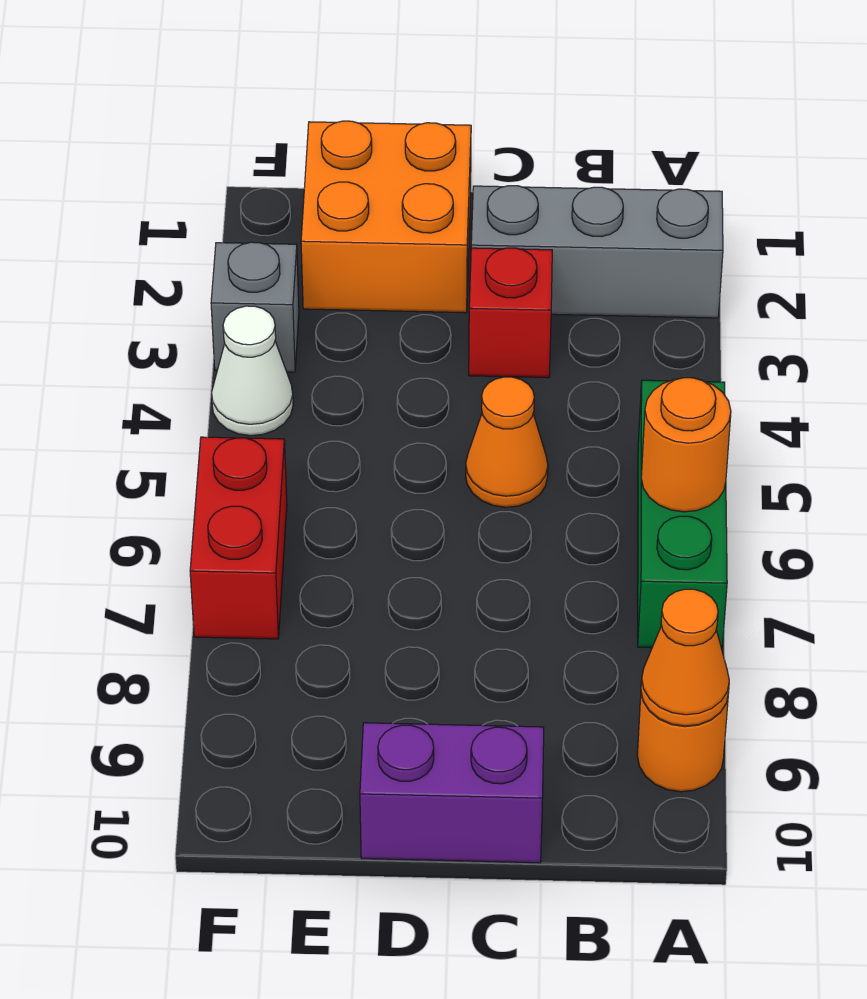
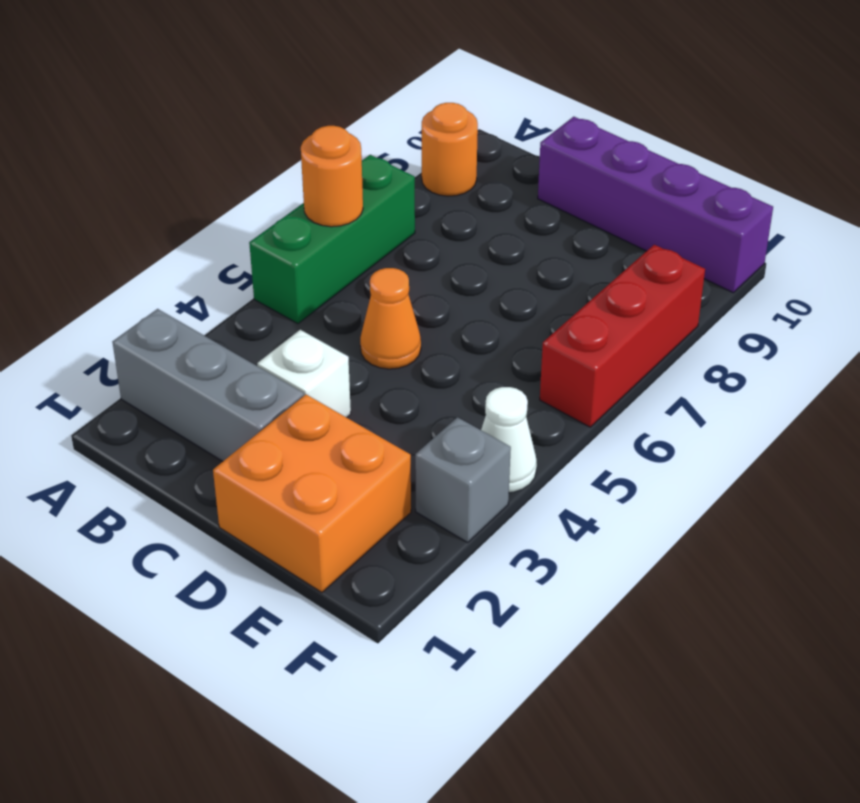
orange 1x1 cone [641,589,729,726] -> none
red 1x1 brick [469,248,552,378] -> white 1x1 brick [257,330,351,418]
purple 1x2 brick [360,723,544,863] -> purple 1x4 brick [538,117,773,293]
red 1x2 brick [190,437,287,639] -> red 1x3 brick [540,245,705,427]

